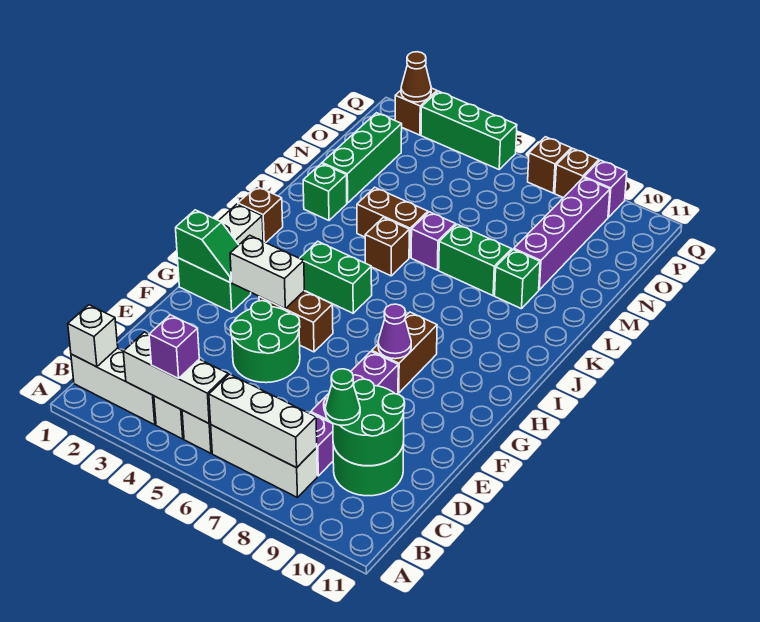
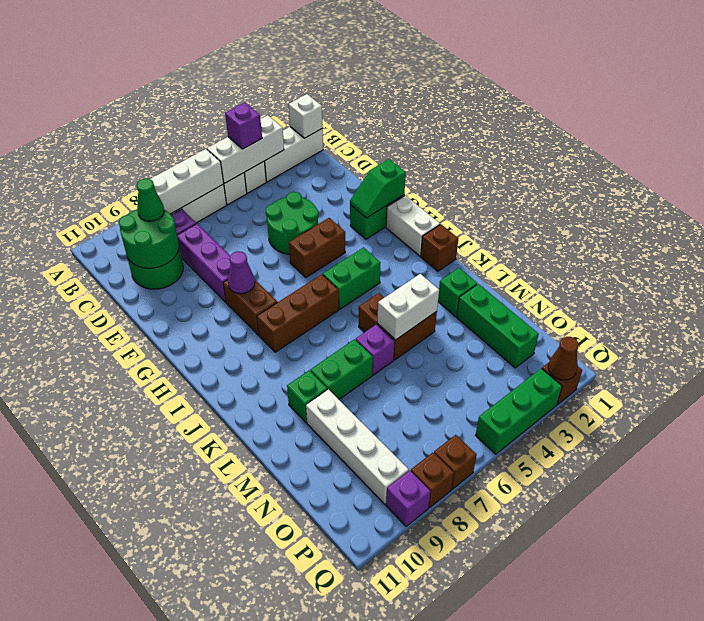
white 1x2 brick [230,235,305,309] -> white 1x2 brick moved to [377,274,439,340]
none -> brown 1x3 brick [257,274,339,352]
purple 1x4 brick [514,178,610,290] -> white 1x4 brick [306,389,409,504]

